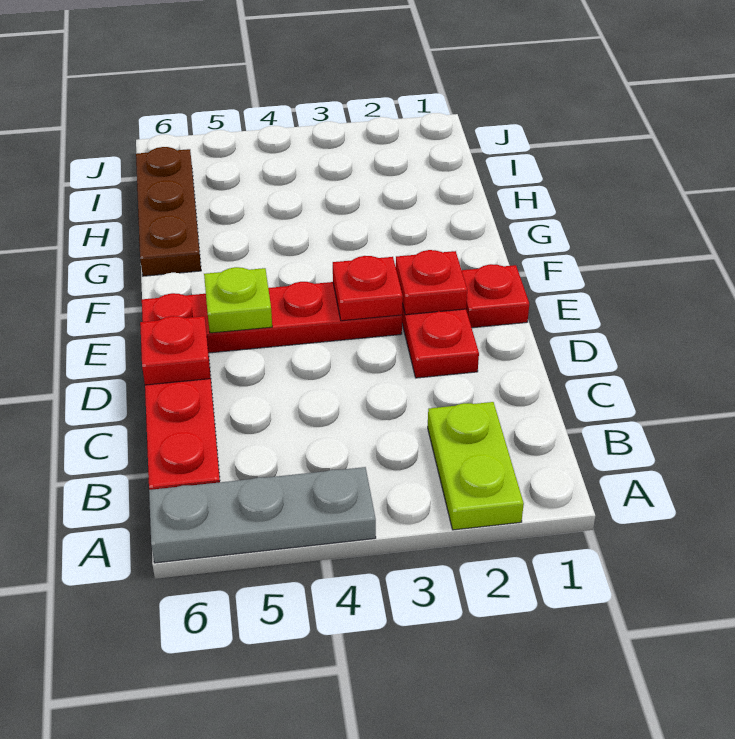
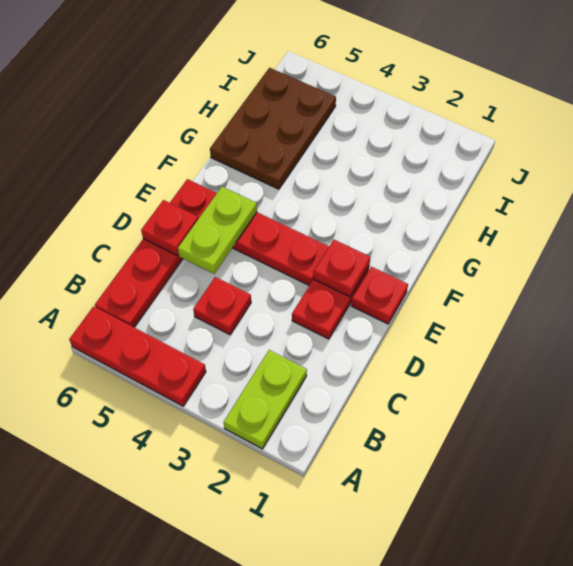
grey 1x3 plate [149,467,376,563] -> red 1x3 plate [69,306,206,406]
red 1x1 plate [333,256,403,321] -> red 1x1 plate moved to [193,277,251,335]
lime 1x1 plate [204,267,272,333] -> lime 1x2 plate [178,187,257,274]
brown 1x3 plate [136,147,201,276] -> brown 2x3 plate [210,68,336,189]

